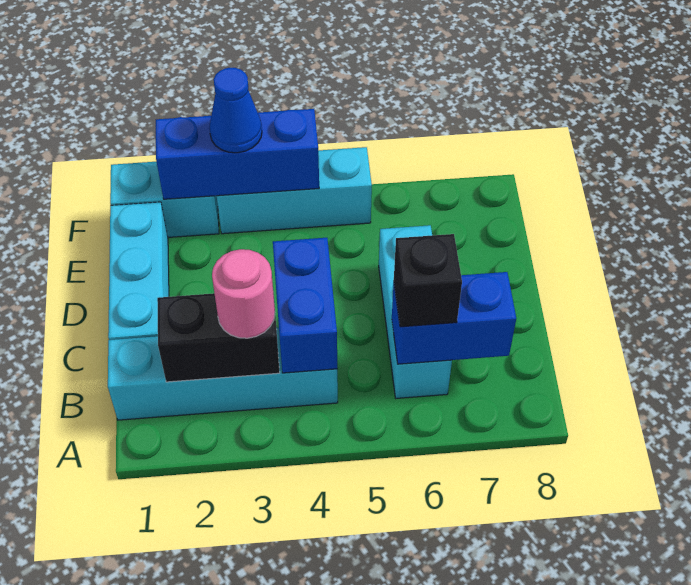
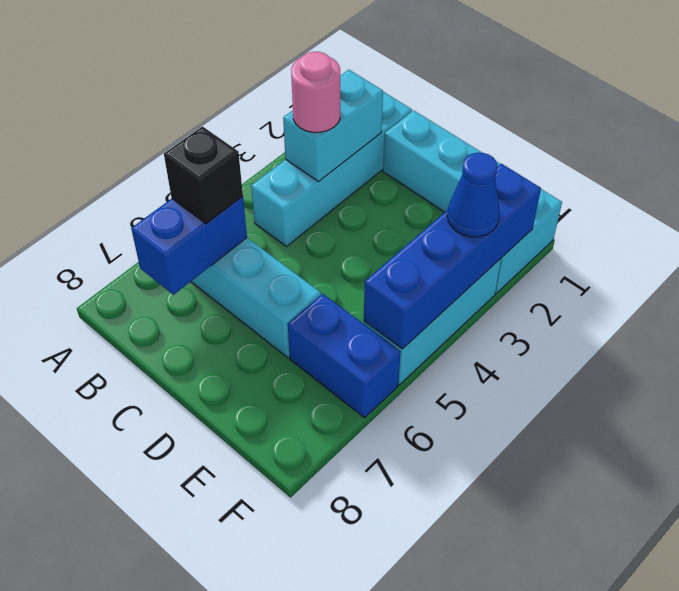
black 1x2 brick [157,293,280,382] -> cyan 1x2 brick [283,70,383,182]
blue 1x2 brick [273,238,337,373] -> blue 1x2 brick moved to [288,294,401,418]
blue 1x3 brick [156,109,319,199] -> blue 1x4 brick [364,164,541,349]

